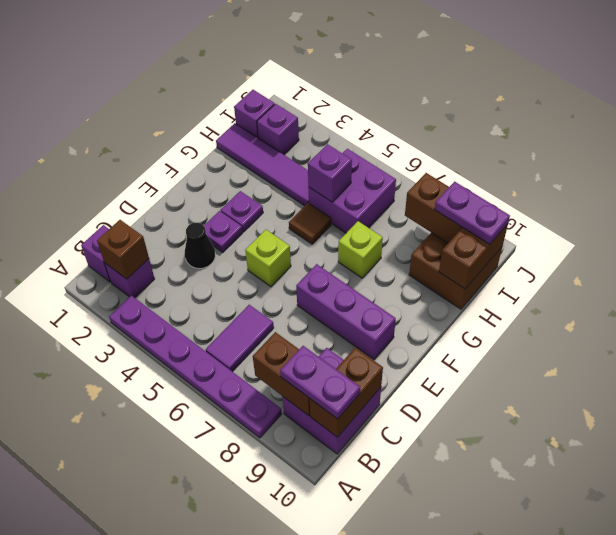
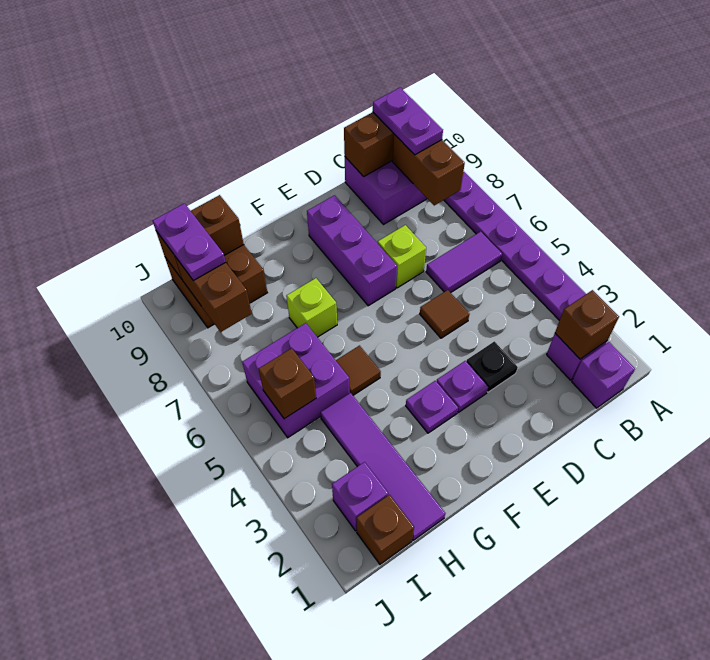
black 1x1 cone [185,223,215,269] -> black 1x1 plate [466,341,518,392]
none -> brown 1x1 tile [420,290,470,338]
lime 1x1 brick [245,230,291,287] -> lime 1x1 brick moved to [378,225,426,288]
purple 1x1 brick [308,144,352,202] -> none
purple 1x1 brick [234,90,275,138] -> brown 1x1 brick [356,495,414,564]
none -> brown 1x1 brick [259,348,316,419]

